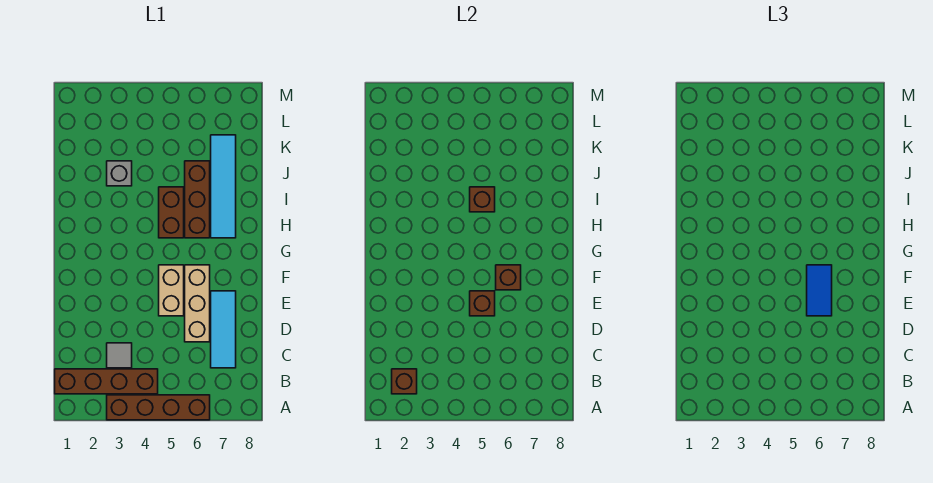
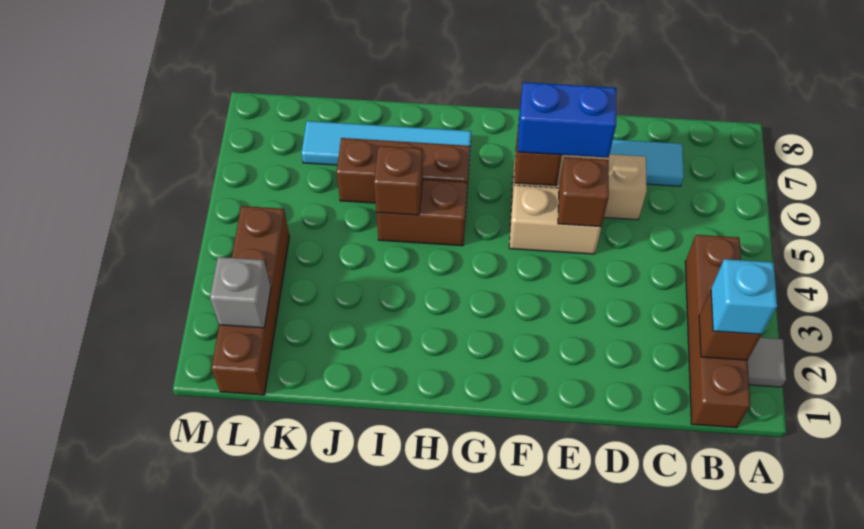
brown 1x4 brick [107,395,210,420] -> brown 1x4 brick moved to [211,206,289,395]
none -> cyan 1x1 brick [711,259,777,335]
grey 1x1 tile [107,343,132,368] -> grey 1x1 tile moved to [747,338,786,387]
blue 1x2 tile [807,265,832,316] -> blue 1x2 brick [518,82,616,158]
grey 1x1 brick [107,161,132,186] -> grey 1x1 brick moved to [210,257,271,328]

